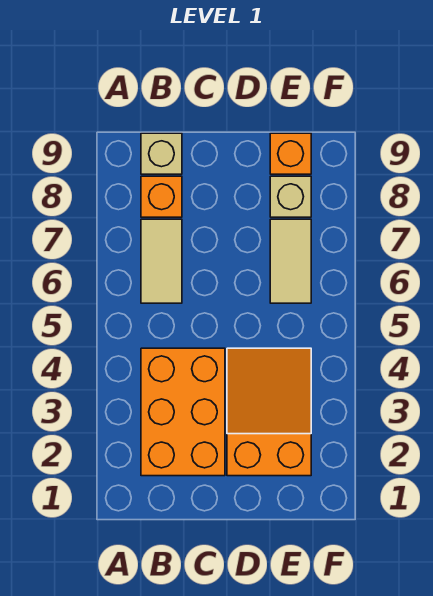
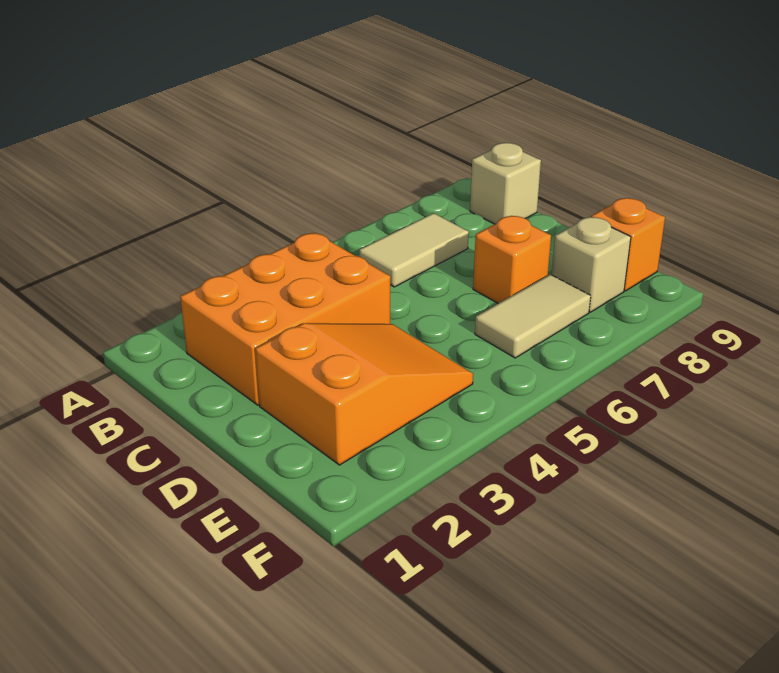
orange 1x1 brick [141,176,182,217] -> orange 1x1 brick moved to [473,216,551,303]

